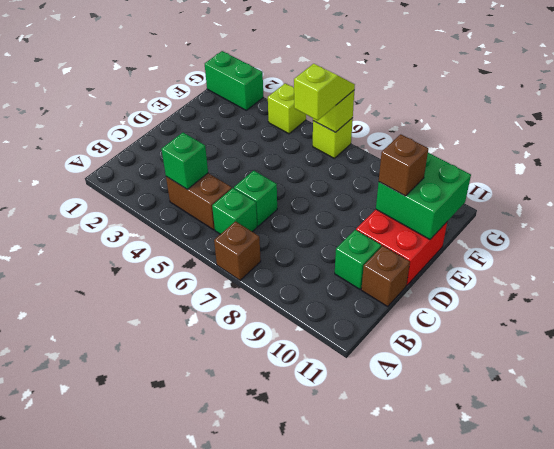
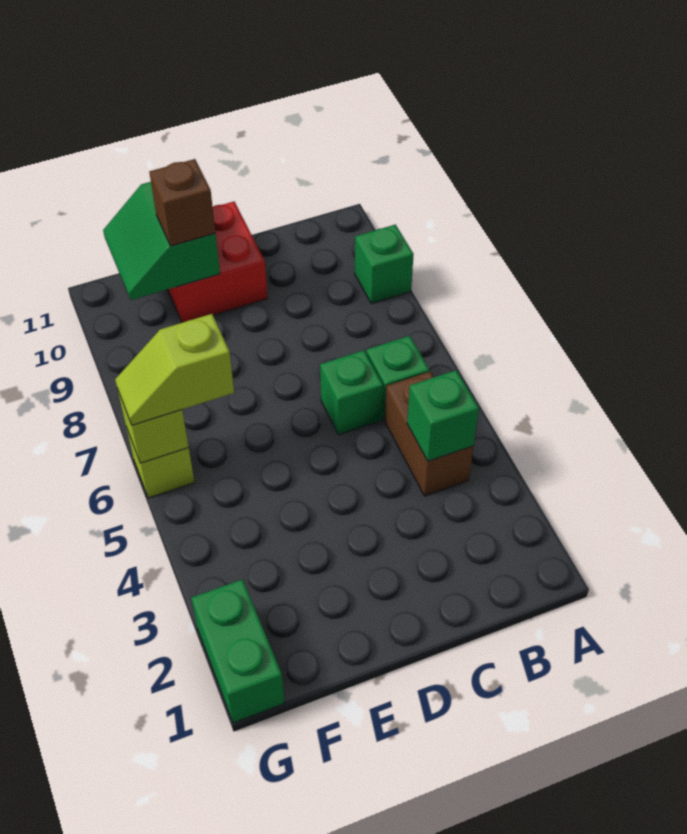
brown 1x1 brick [214,221,261,280] -> none
green 1x1 brick [335,230,381,289] -> green 1x1 brick moved to [355,225,414,304]
brown 1x1 brick [361,246,410,306] -> none
green 2x2 brick [376,153,471,239] -> green 2x2 slope [103,182,220,300]
lime 1x1 brick [268,83,306,134] -> none

